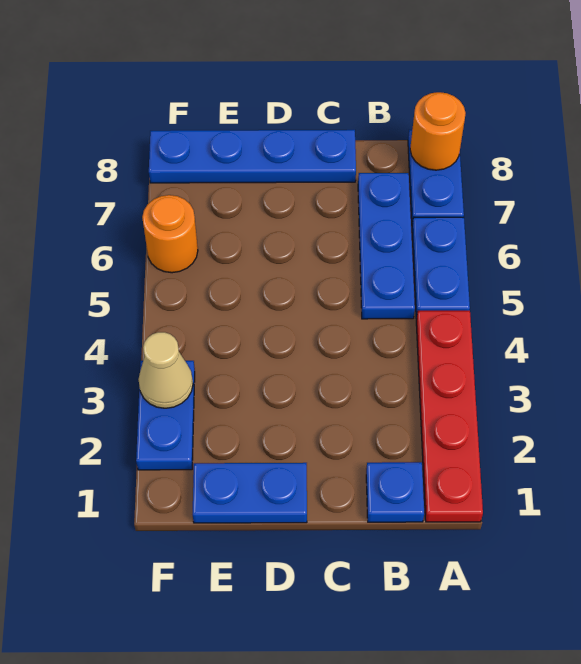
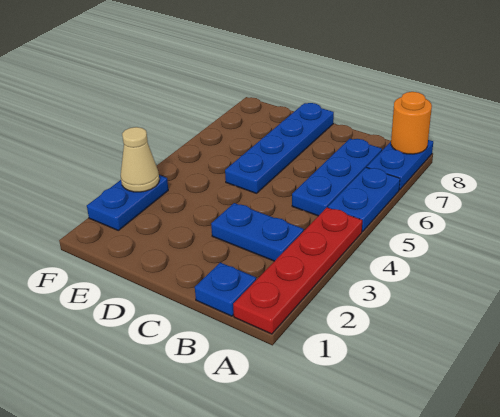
blue 1x4 plate [149,130,356,183] -> blue 1x4 plate turned to [225,103,334,193]
blue 1x2 plate [193,463,307,523] -> blue 1x2 plate moved to [211,203,304,261]
orange 1x1 round brick [142,195,198,273] -> none

